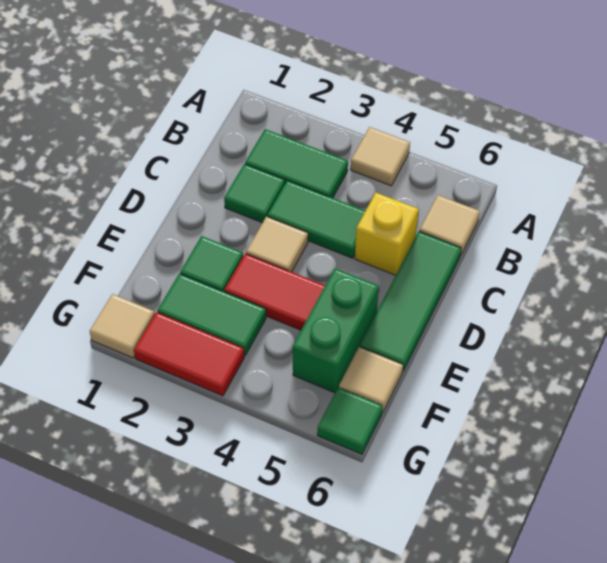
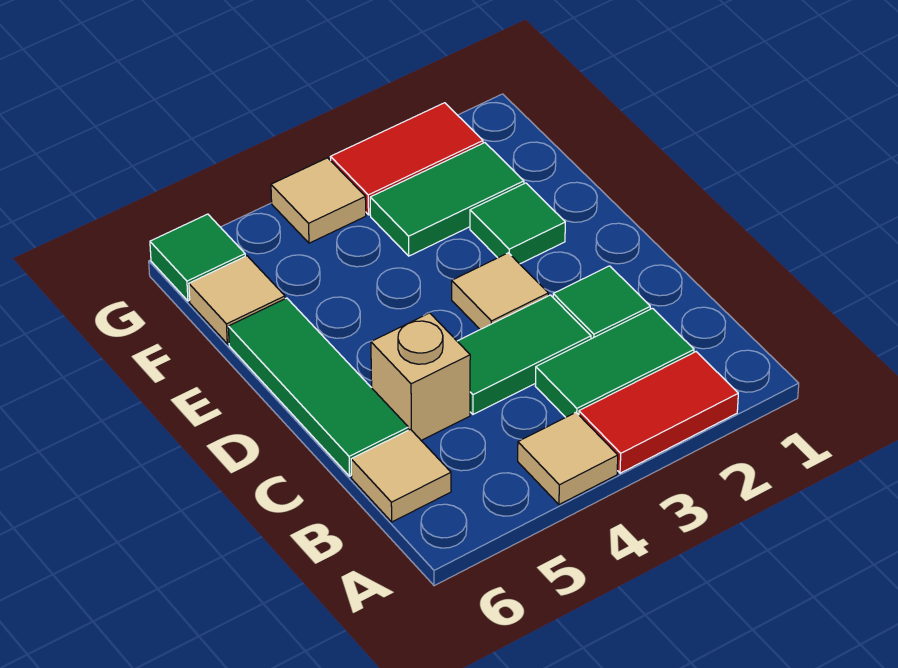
yellow 1x1 brick [355,193,419,275] -> tan 1x1 brick [371,313,470,440]
red 1x2 tile [224,254,325,330] -> red 1x2 tile moved to [579,352,738,473]
green 1x2 brick [293,268,379,393] -> none
tan 1x1 tile [90,294,155,358] -> tan 1x1 tile moved to [271,158,366,243]

